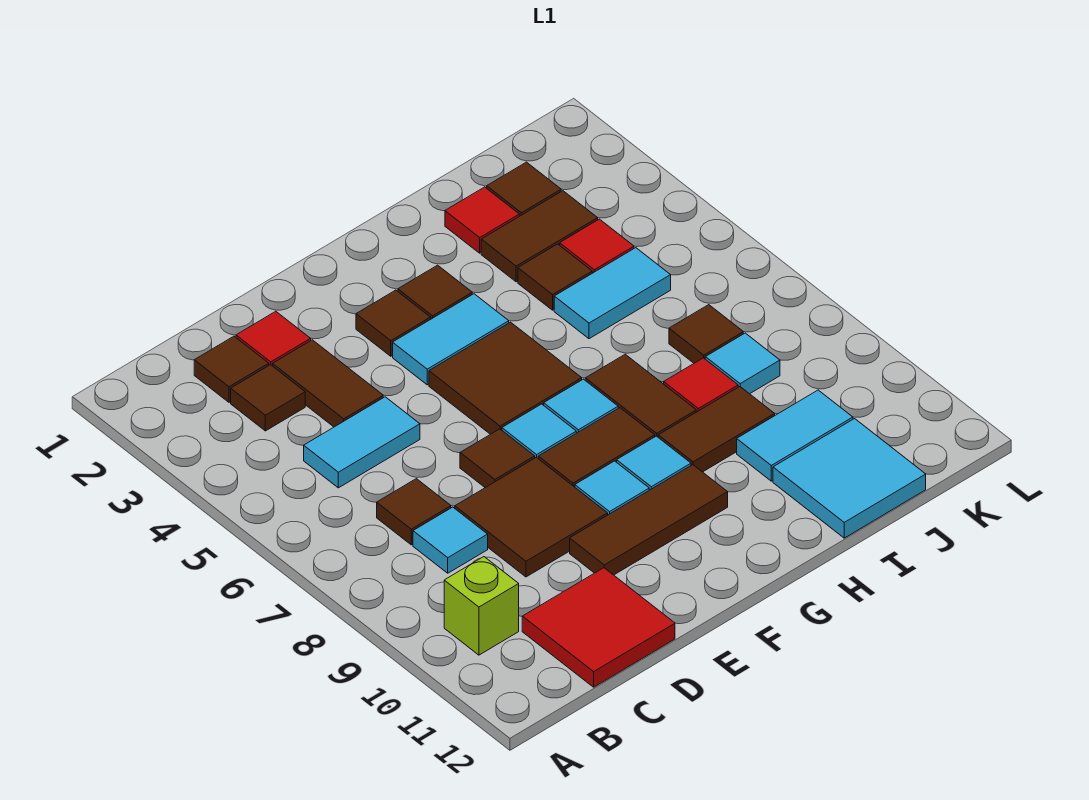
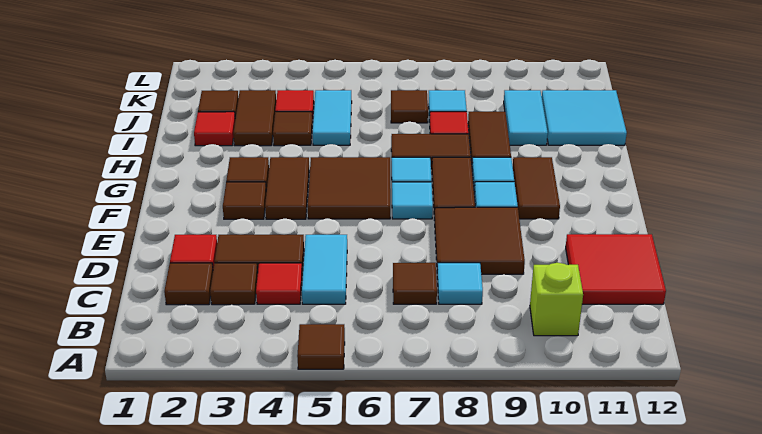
none -> red 1x1 tile [256,263,302,304]
brown 1x1 tile [460,429,535,488] -> brown 1x1 tile moved to [297,324,345,369]
brown 1x3 tile [570,465,728,575] -> brown 1x2 tile [513,157,560,219]
cyan 1x2 tile [393,294,509,385] -> brown 1x2 tile [265,157,309,219]

